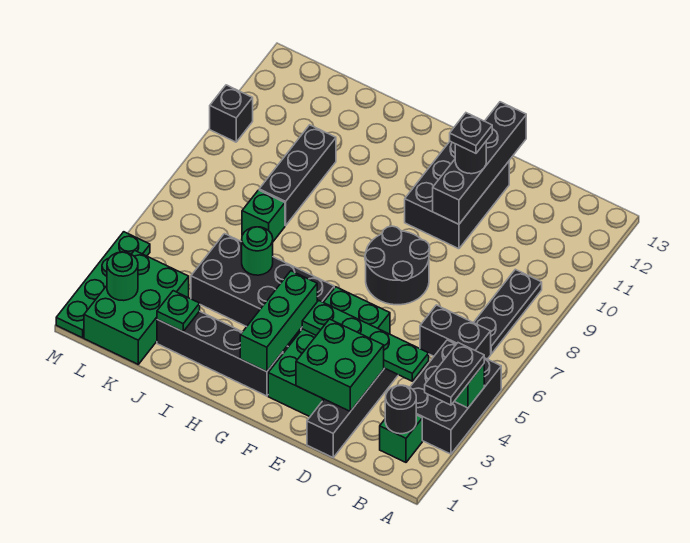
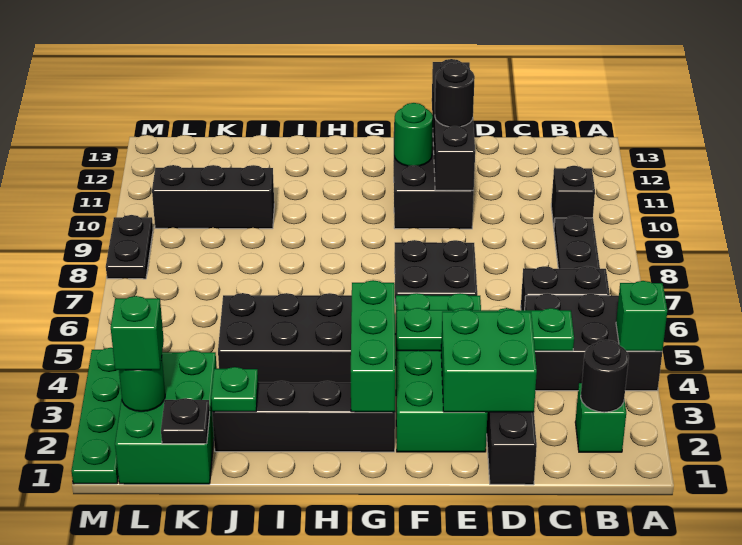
black 2x3 brick [410,340,501,454] -> black 2x3 brick turned to [525,294,662,391]
black 1x2 plate [425,343,484,405] -> black 1x2 plate moved to [106,215,153,279]
black 2x2 round brick [365,226,430,305] -> black 2x2 plate [395,240,477,305]
black 1x1 plate [450,113,492,153] -> black 1x1 plate moved to [161,398,210,444]
green 1x1 round brick [242,227,273,275] -> green 1x1 round brick moved to [394,103,433,166]
green 1x1 brick [242,190,285,241] -> green 1x1 brick moved to [111,296,164,370]
black 1x3 brick [259,125,336,226] -> black 1x3 brick turned to [152,165,274,229]
black 1x1 brick [210,85,253,142] -> black 1x1 brick moved to [551,166,595,226]

